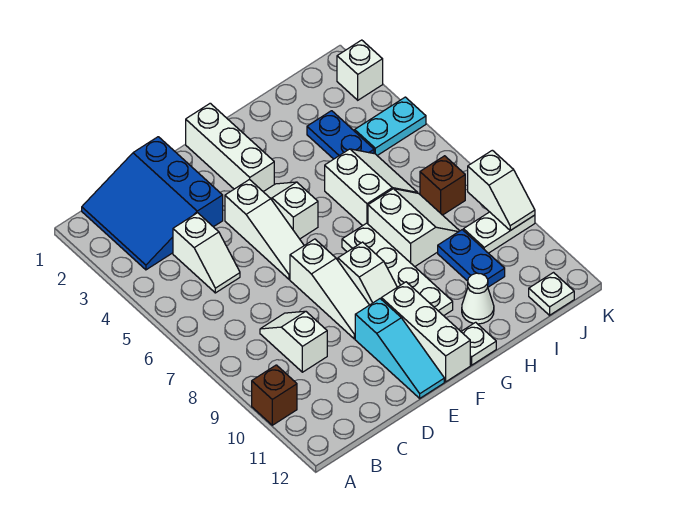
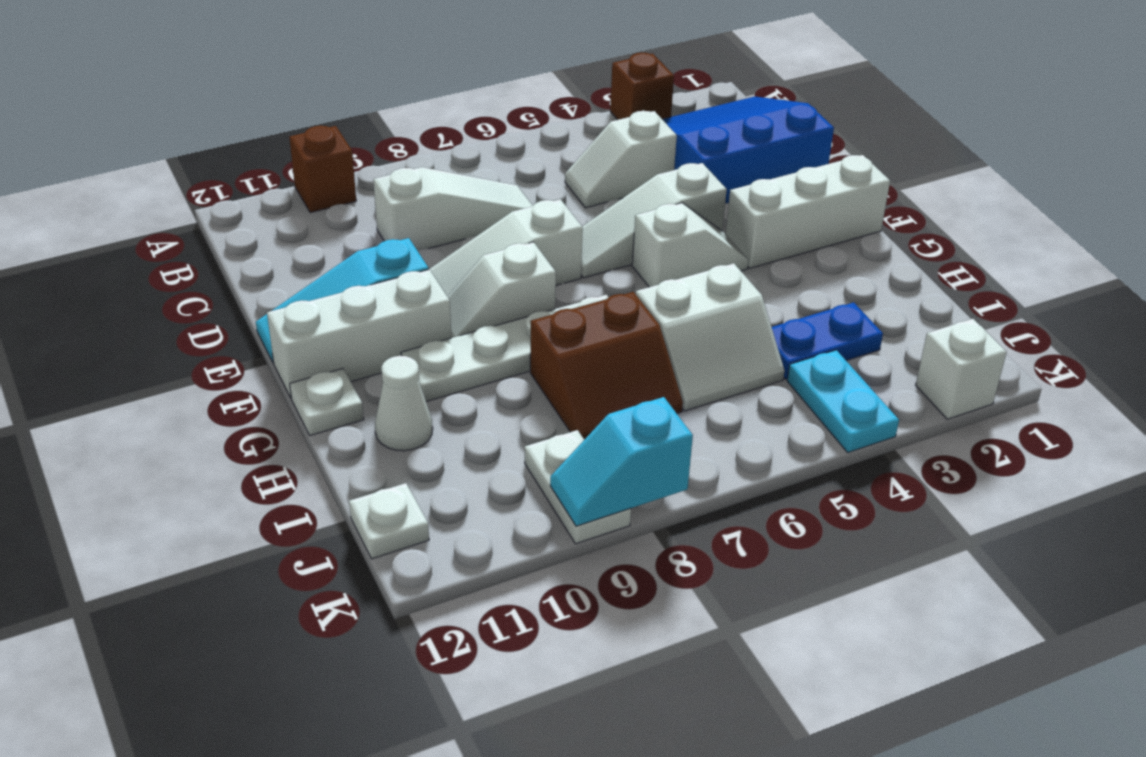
white 1x2 slope [260,311,327,372] -> white 1x3 slope [373,167,533,251]
white 2x2 slope [368,189,459,267] -> brown 2x2 slope [530,292,683,440]
blue 1x2 plate [438,230,505,287] -> none
brown 1x1 brick [420,156,465,215] -> brown 1x1 brick moved to [610,53,674,120]
white 1x2 slope [468,150,535,230] -> cyan 1x2 slope [550,397,693,526]

